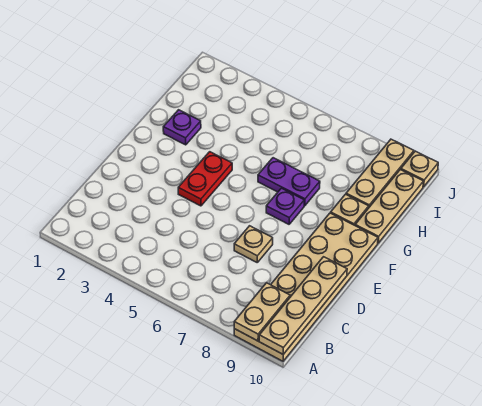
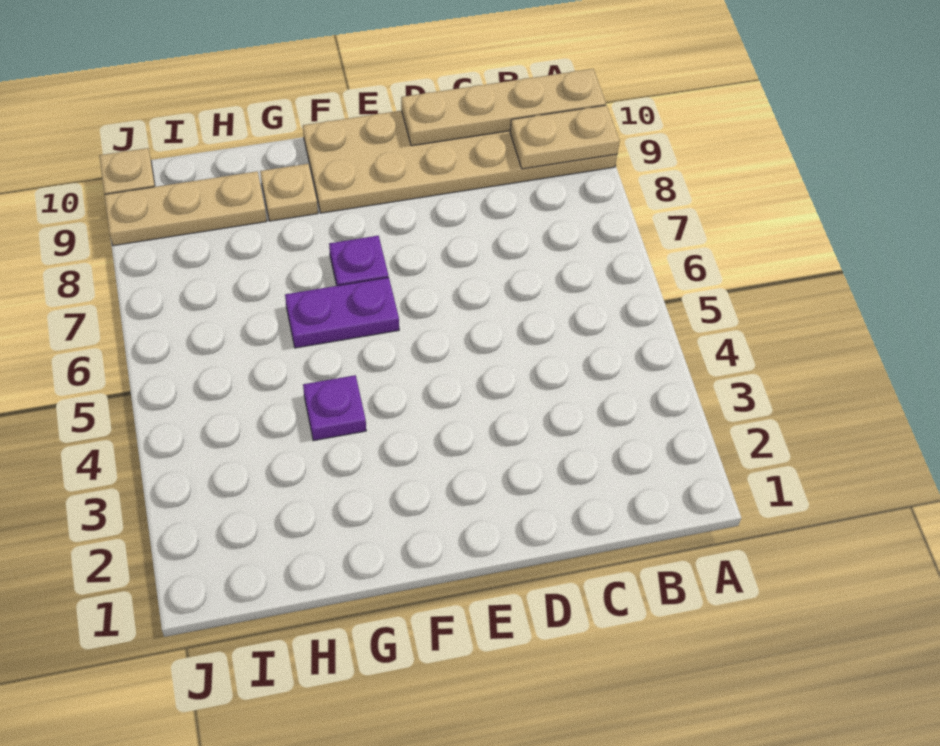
tan 1x1 plate [234,226,273,262] -> none
red 1x2 plate [178,152,232,206] -> none
purple 1x1 plate [163,110,201,145] -> purple 1x1 plate moved to [303,375,366,441]
purple 1x2 plate [258,158,320,206] -> purple 1x2 plate turned to [285,277,399,348]
tan 1x3 plate [355,170,424,243] -> none

